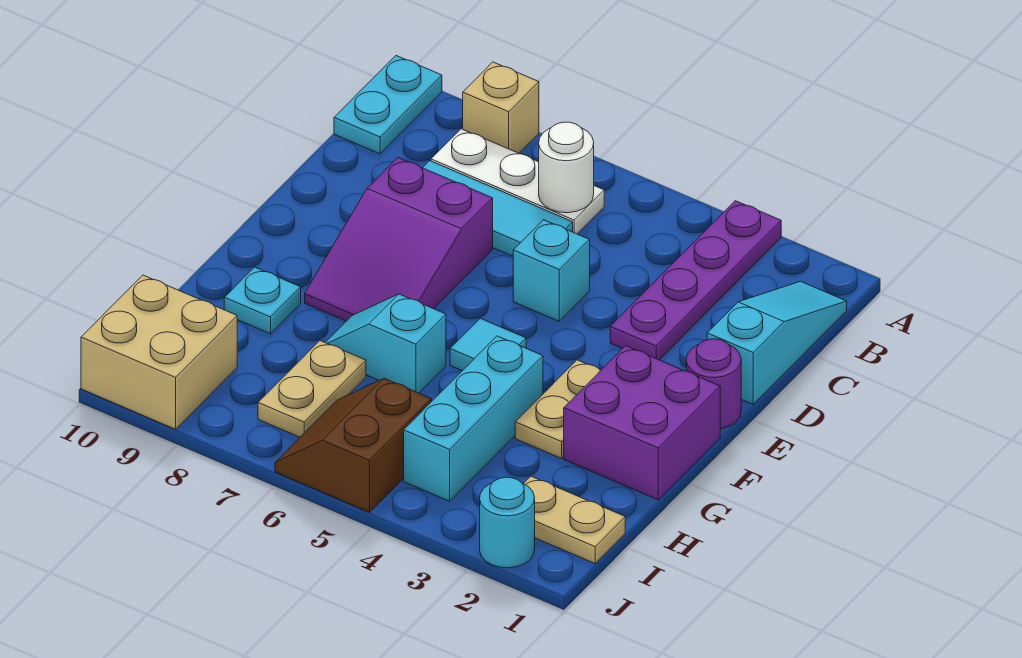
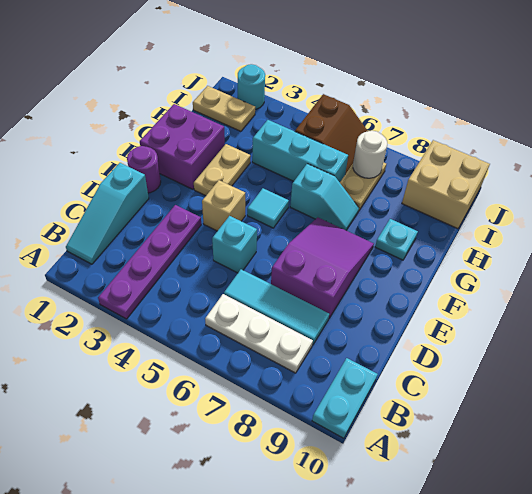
tan 1x1 brick [463,62,539,153] -> tan 1x1 brick moved to [202,180,245,231]
white 1x1 round brick [539,122,594,213] -> white 1x1 round brick moved to [353,131,387,178]
cyan 1x3 brick [404,336,543,501] -> cyan 1x3 brick turned to [252,120,348,182]

